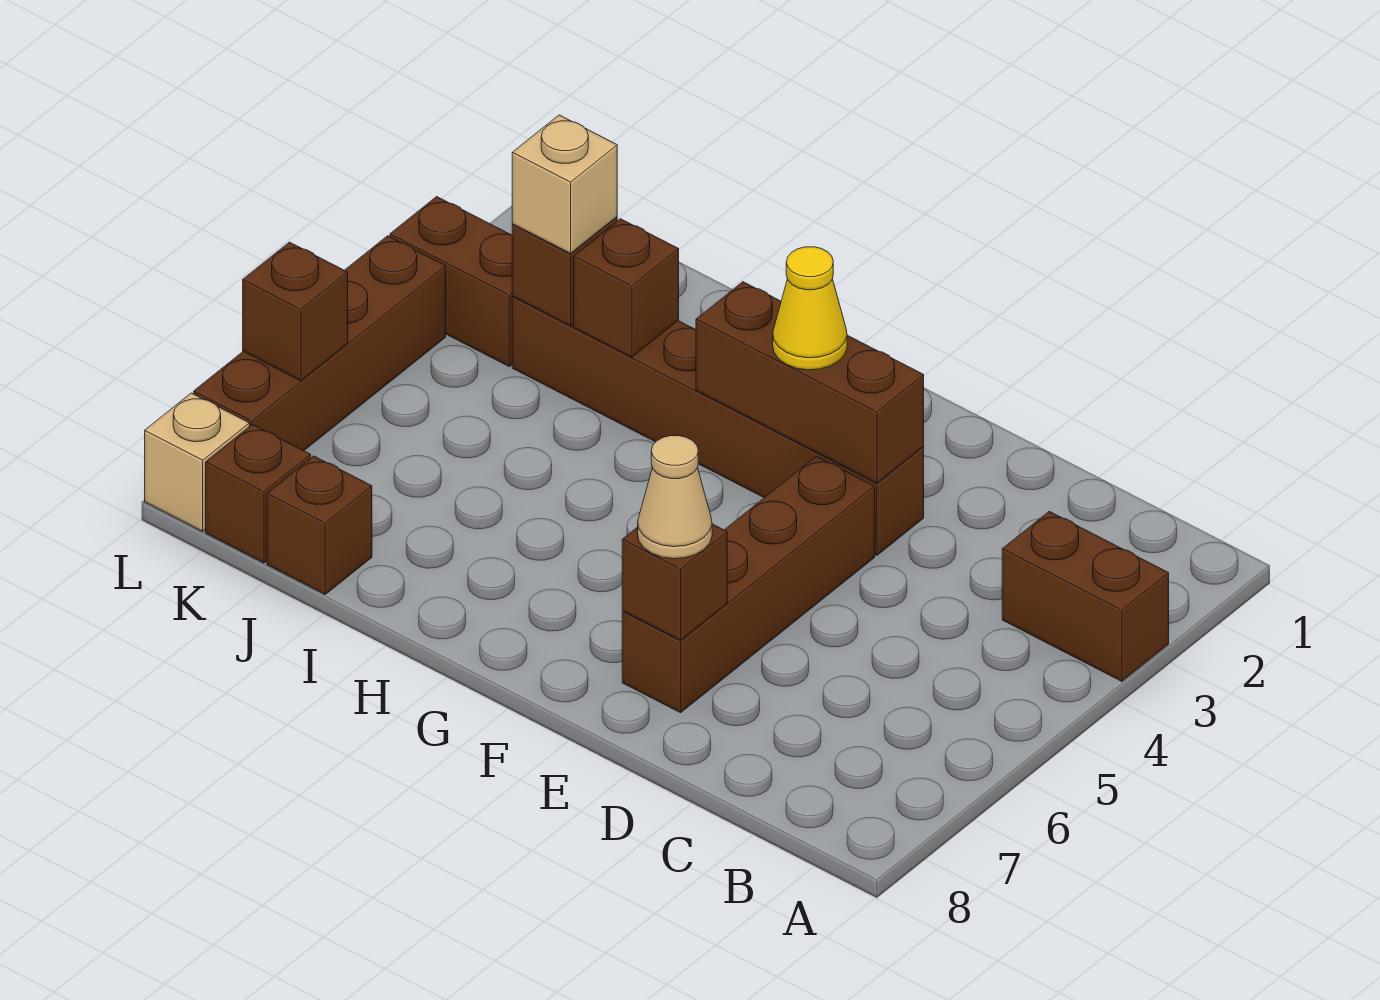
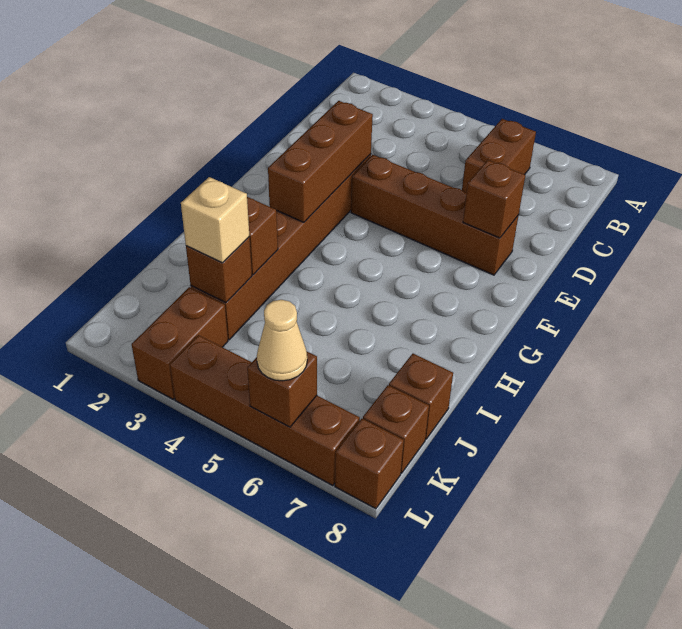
brown 1x2 brick [1002,511,1169,681] -> brown 1x2 brick moved to [462,119,536,193]
tan 1x1 cone [638,436,712,559] -> tan 1x1 cone moved to [257,300,307,381]
yellow 1x1 cone [773,247,847,370] -> none
tan 1x1 brick [145,393,250,532] -> brown 1x1 brick [335,419,404,509]

